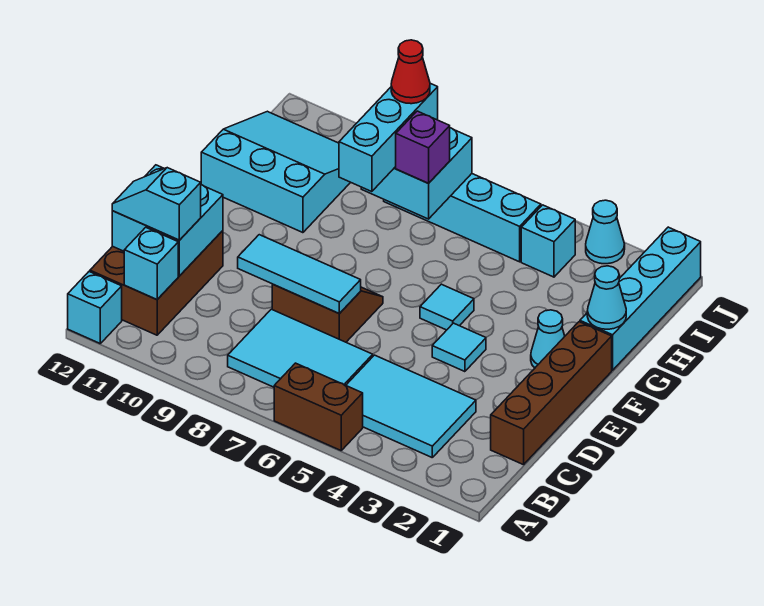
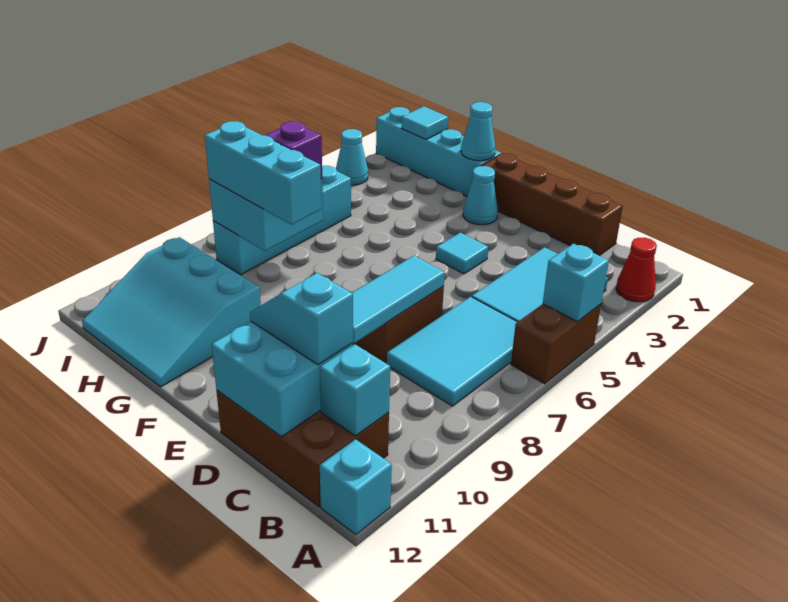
cyan 1x2 slope [112,168,201,240] -> cyan 1x2 slope turned to [250,273,353,365]
cyan 1x1 tile [420,284,474,330] -> cyan 1x1 tile moved to [402,106,448,139]
cyan 3x3 slope [201,111,351,233] -> cyan 3x3 slope turned to [82,237,261,387]
cyan 1x1 brick [521,205,575,277] -> cyan 1x1 brick moved to [543,244,609,322]
red 1x1 cone [391,40,430,104] -> red 1x1 cone moved to [616,238,657,302]

